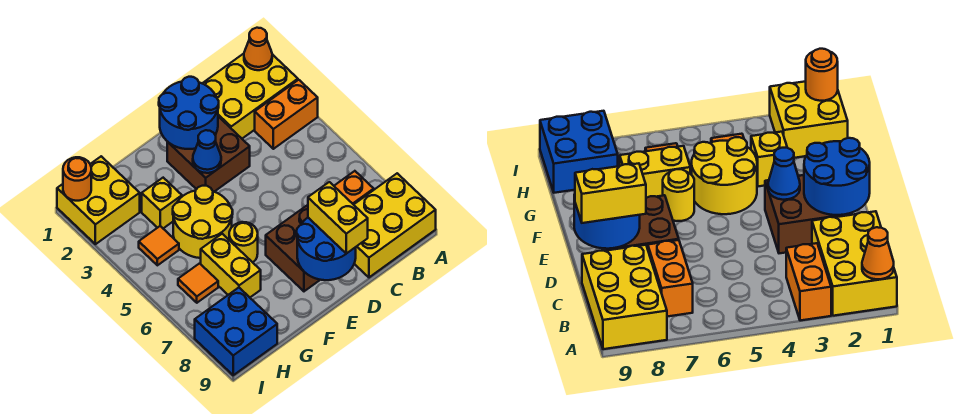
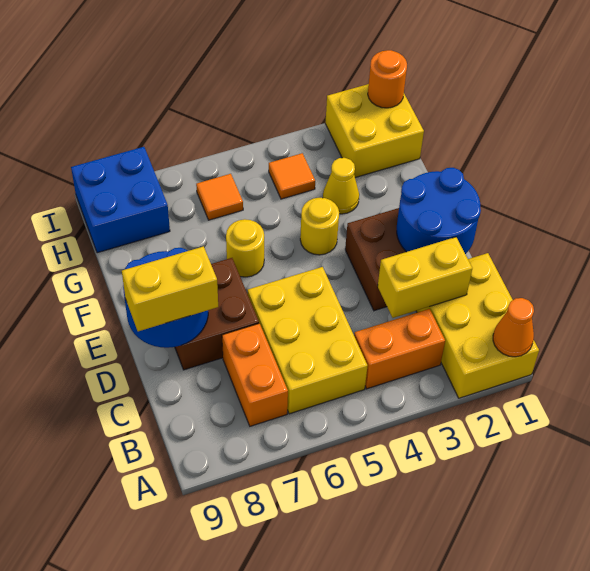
orange 1x2 brick [255,80,318,149] -> orange 1x2 brick turned to [354,309,445,389]
yellow 2x3 brick [354,173,436,277] -> yellow 2x3 brick moved to [248,267,367,414]
blue 1x1 cone [193,130,221,173] -> none
yellow 2x2 round brick [173,186,233,258] -> yellow 1x1 round brick [300,198,339,255]
yellow 1x1 brick [142,178,182,228] -> yellow 1x1 cone [323,158,359,214]
yellow 1x2 brick [201,234,261,297] -> yellow 1x2 brick moved to [378,237,472,318]

